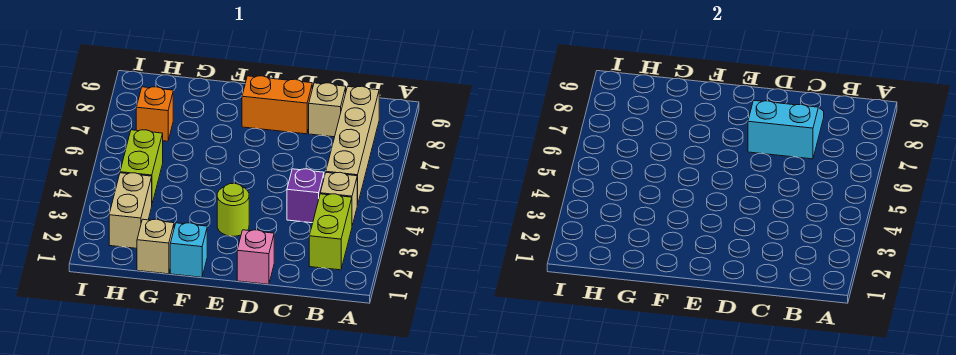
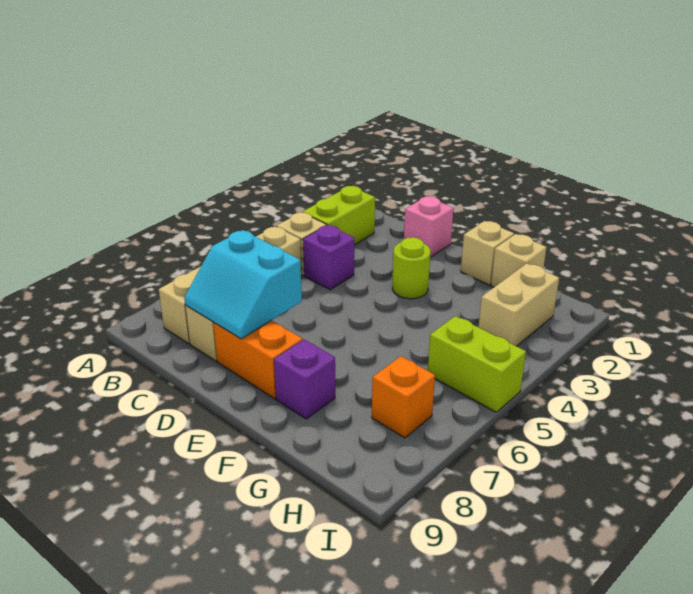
cyan 1x1 brick [170,223,207,277] -> tan 1x1 brick [461,221,514,285]
none -> purple 1x1 brick [274,340,335,419]
lime 1x2 brick [120,130,163,203] -> lime 1x2 brick turned to [428,316,526,412]

